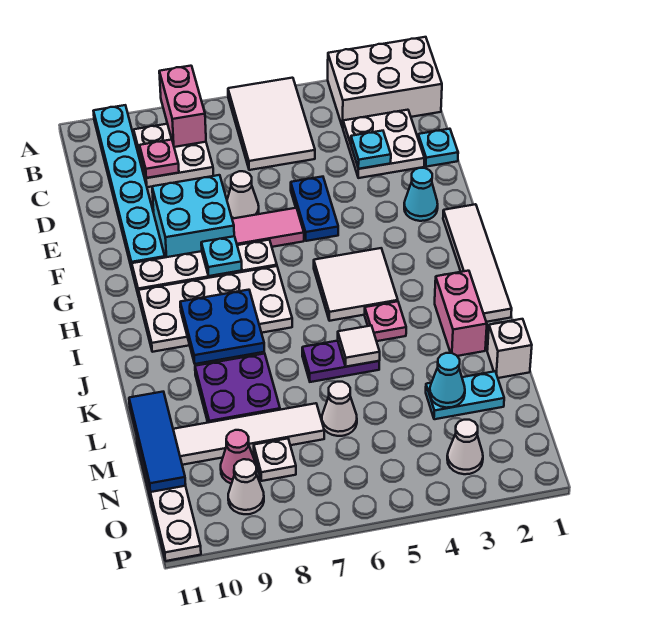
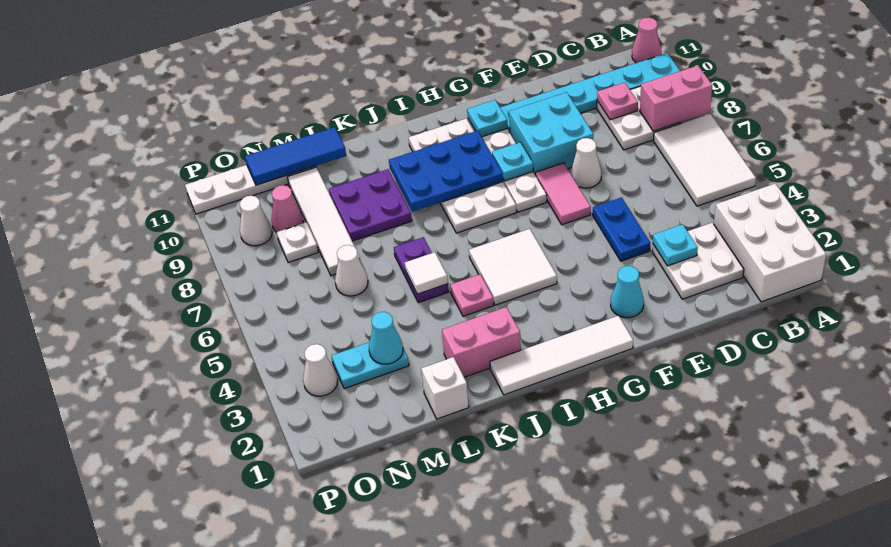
white 2x3 tile [228,78,315,170] -> white 2x3 tile turned to [653,114,756,206]
none -> pink 1x1 cone [632,17,661,63]
cyan 1x1 plate [418,129,458,167] -> cyan 1x1 plate moved to [467,100,508,137]
blue 1x2 plate [291,177,338,241] -> blue 1x2 plate turned to [593,197,650,261]
blue 2x2 plate [180,290,264,364] -> blue 2x3 plate [389,131,503,212]
cyan 1x2 plate [426,371,504,419] -> cyan 1x2 plate turned to [332,342,409,389]

